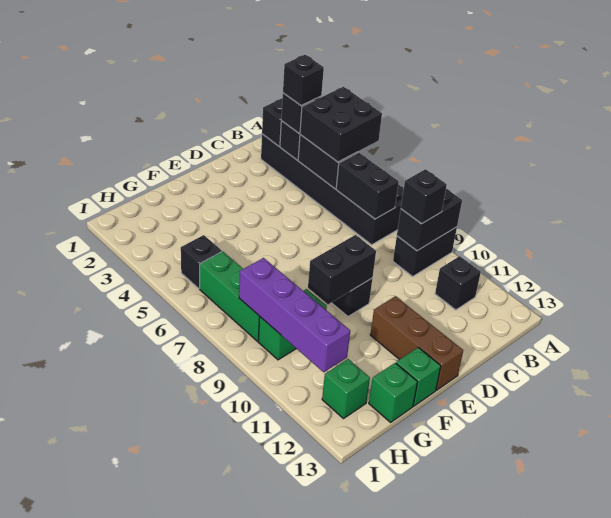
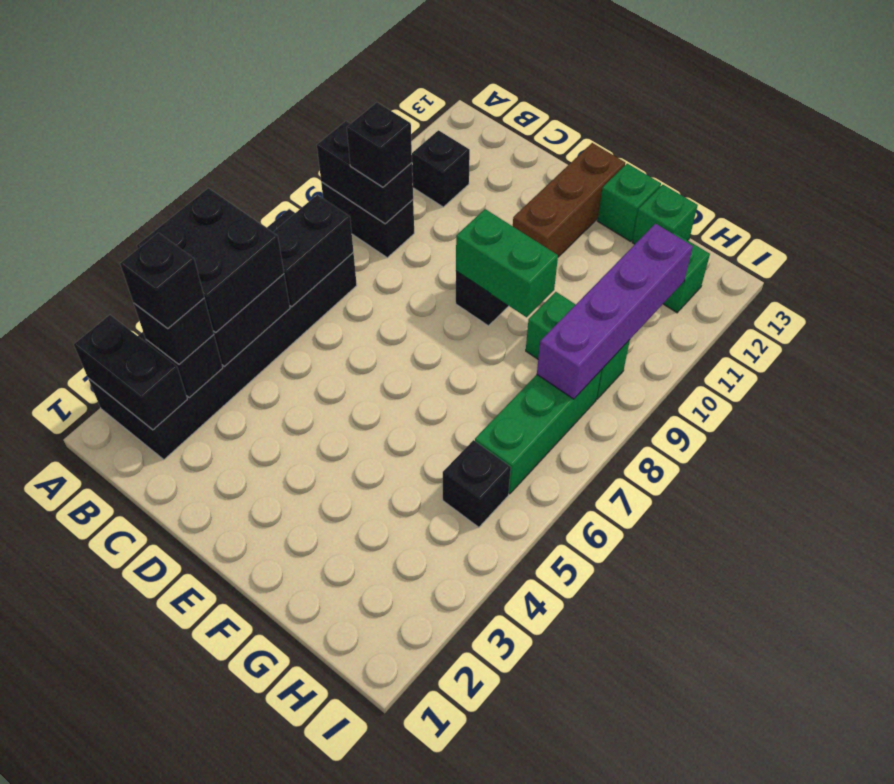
black 1x2 brick [308,235,376,304] -> green 1x2 brick [456,209,558,317]

